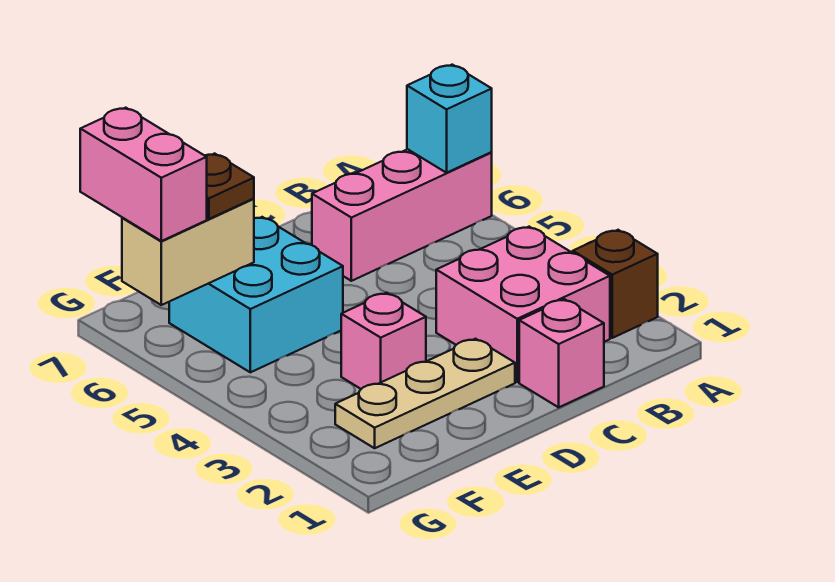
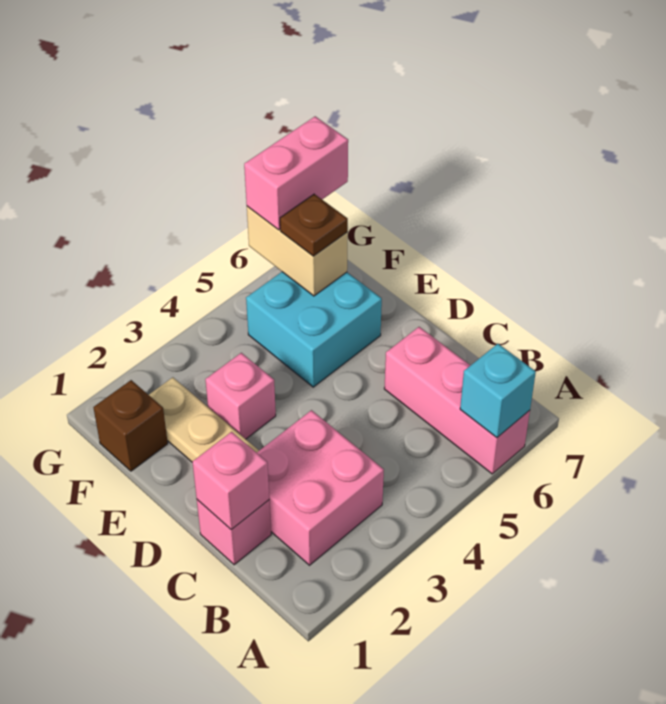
brown 1x1 brick [573,230,658,338] -> brown 1x1 brick moved to [93,380,168,471]
none -> pink 1x1 brick [192,432,269,530]

